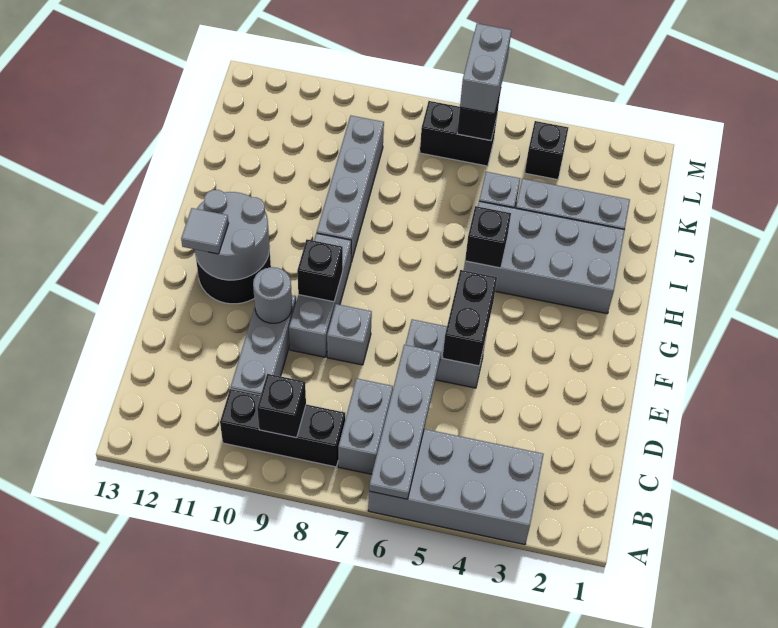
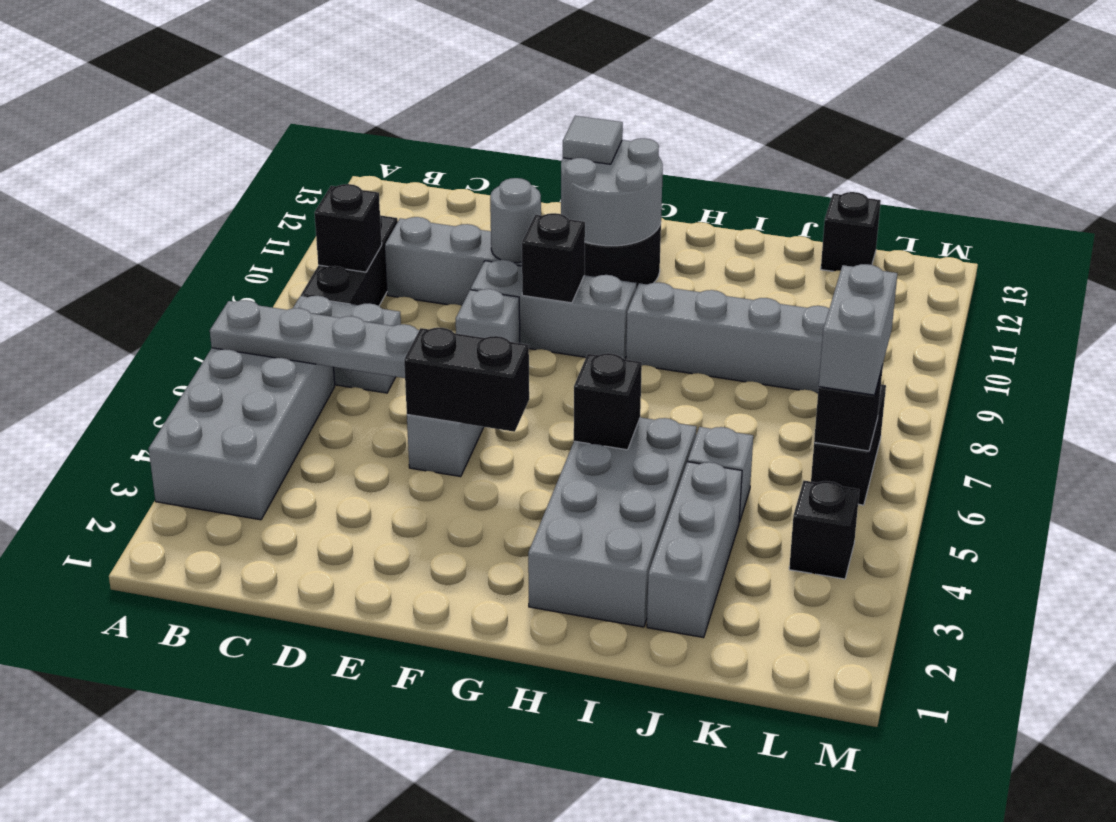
none -> black 1x1 brick [821,192,881,271]
grey 1x2 brick [460,24,511,114] -> grey 1x2 brick turned to [819,264,897,395]

